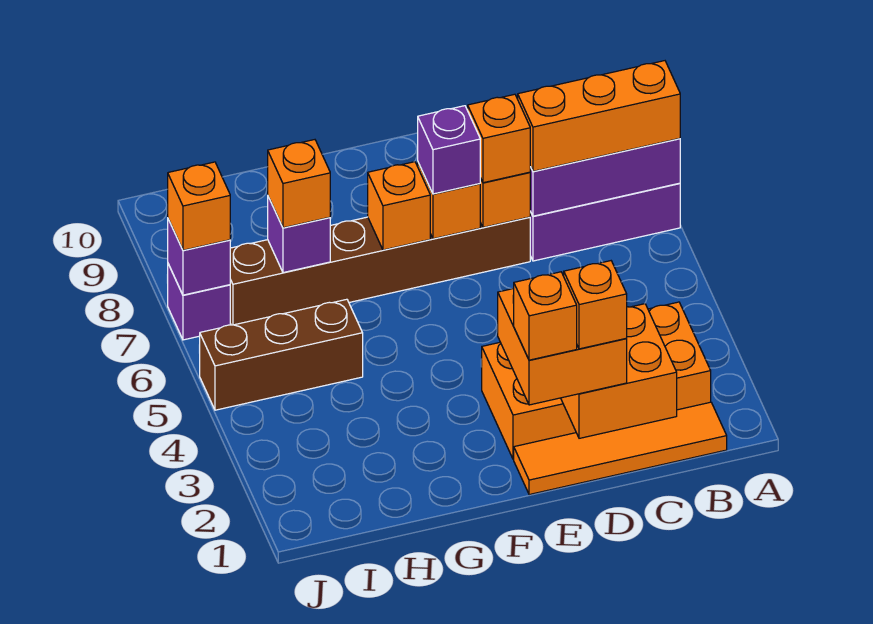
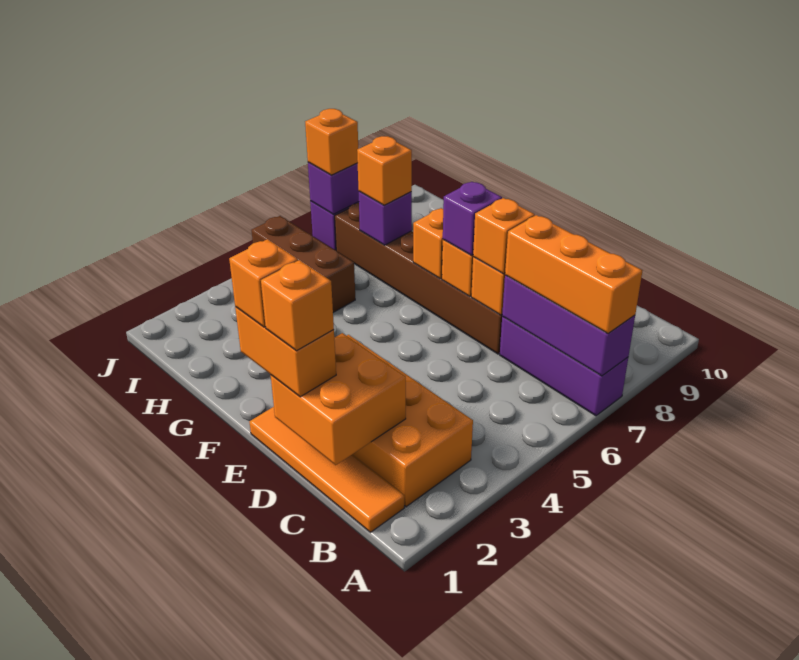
orange 2x2 brick [498,289,627,405] -> orange 1x2 brick [235,307,336,397]

